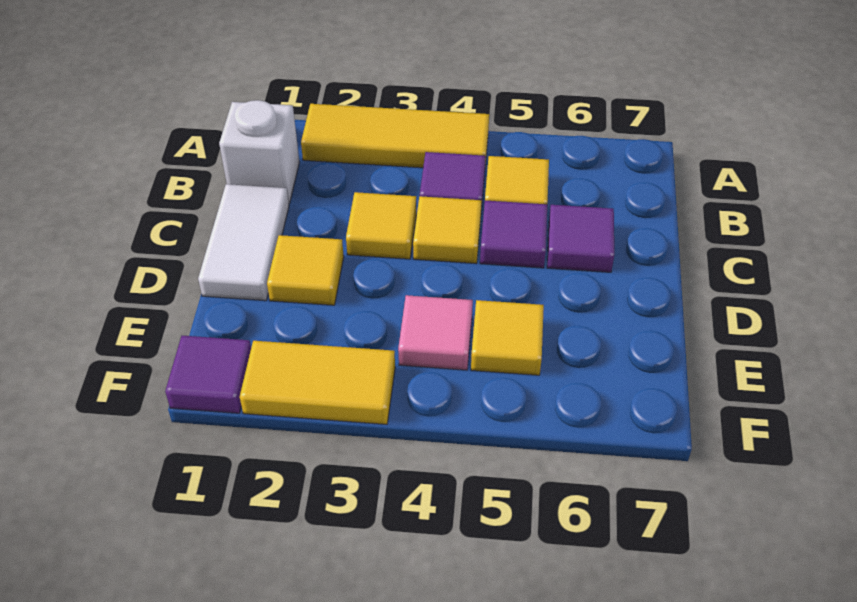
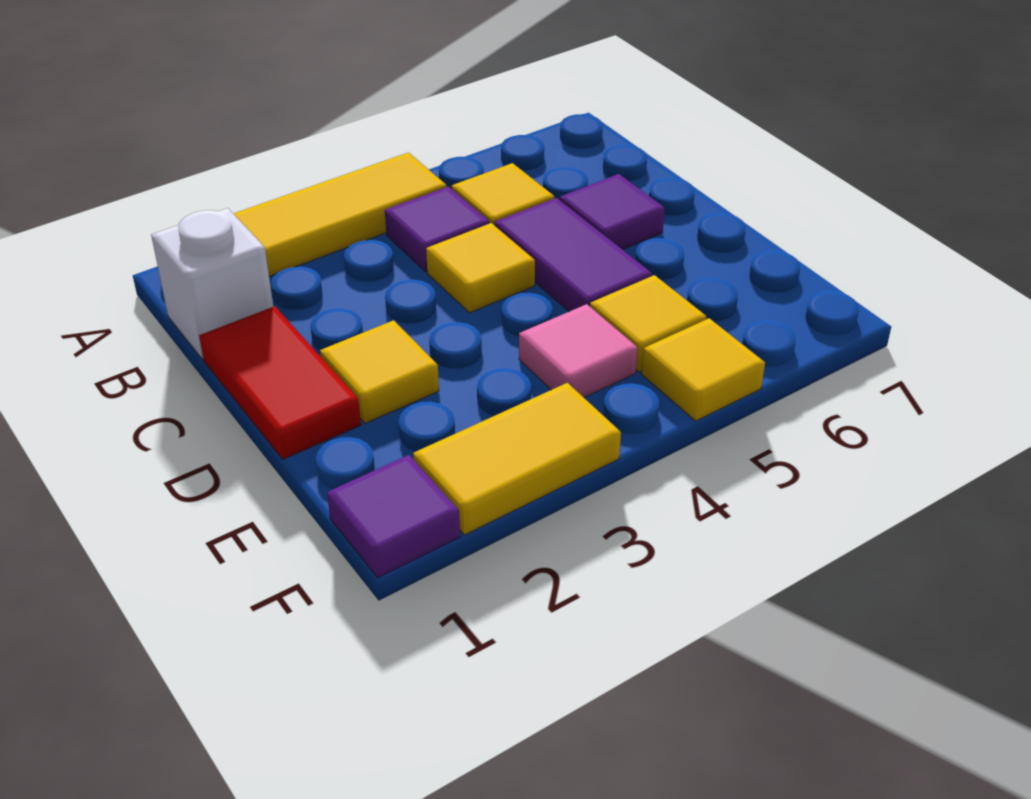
white 1x2 tile [198,184,289,301] -> red 1x2 tile [199,306,361,459]
yellow 1x1 tile [346,192,416,259] -> yellow 1x1 tile moved to [642,318,765,421]
purple 1x1 tile [480,201,547,268] -> purple 1x2 tile [495,198,652,312]

